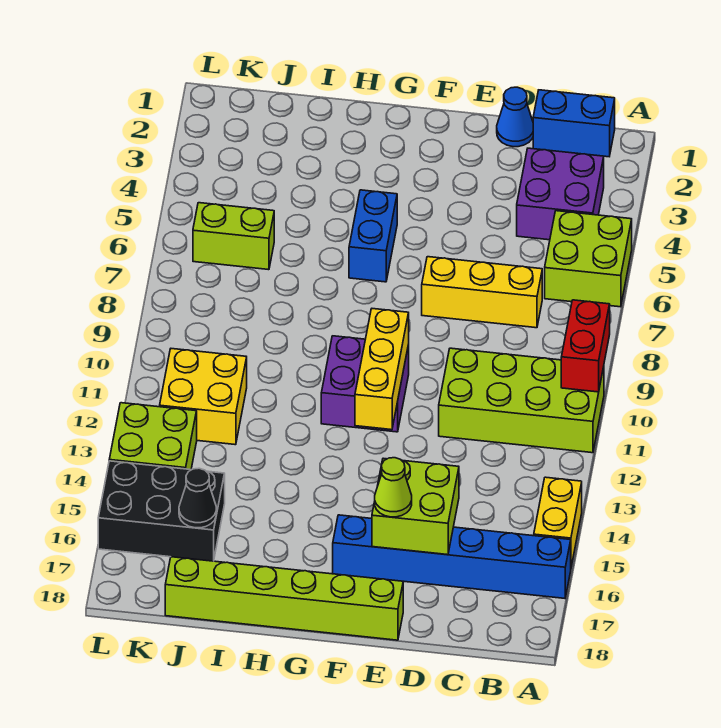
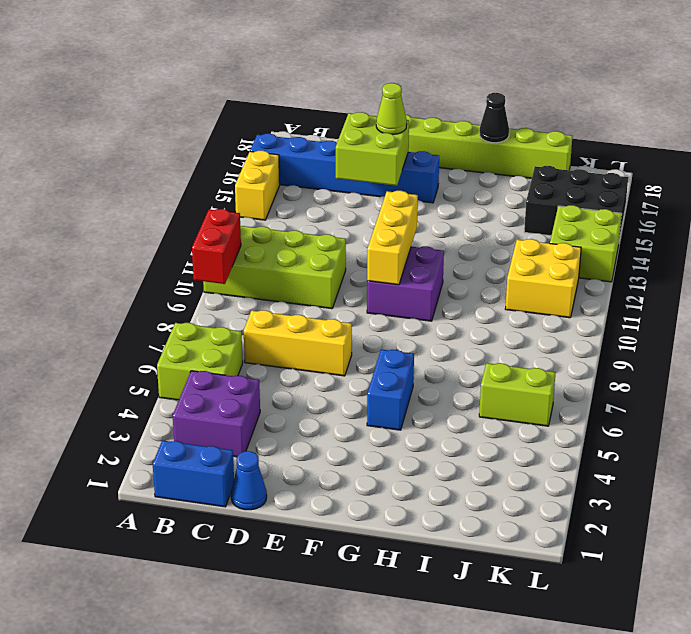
black 1x1 cone [179,468,216,528] -> black 1x1 cone moved to [480,93,509,143]

